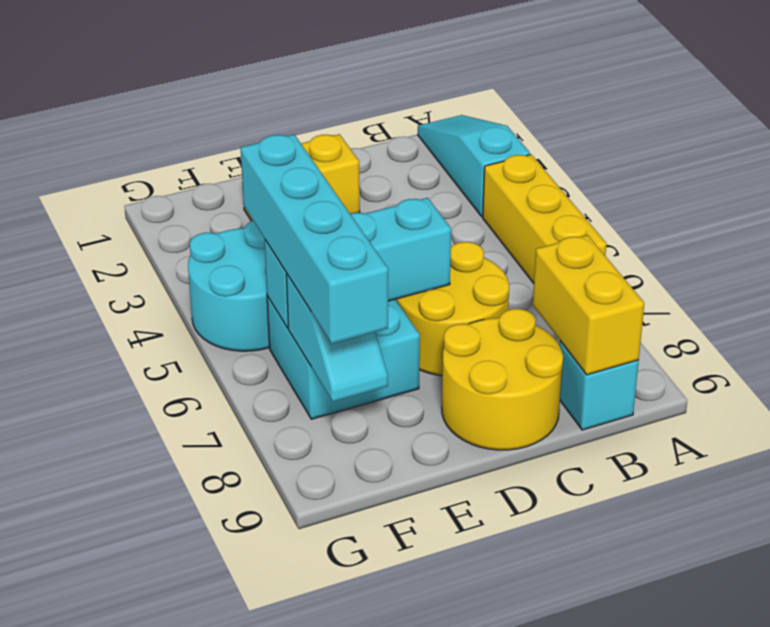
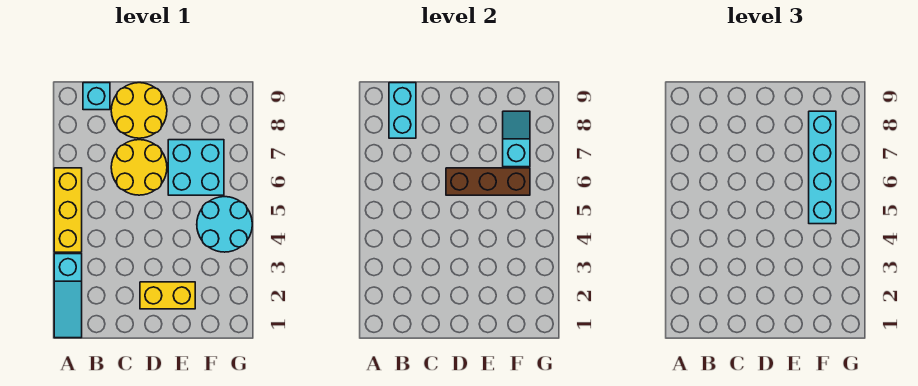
yellow 1x2 brick [533,235,644,375] -> cyan 1x2 brick [389,83,416,138]
cyan 1x3 brick [265,198,451,328] -> brown 1x3 brick [446,168,530,195]

